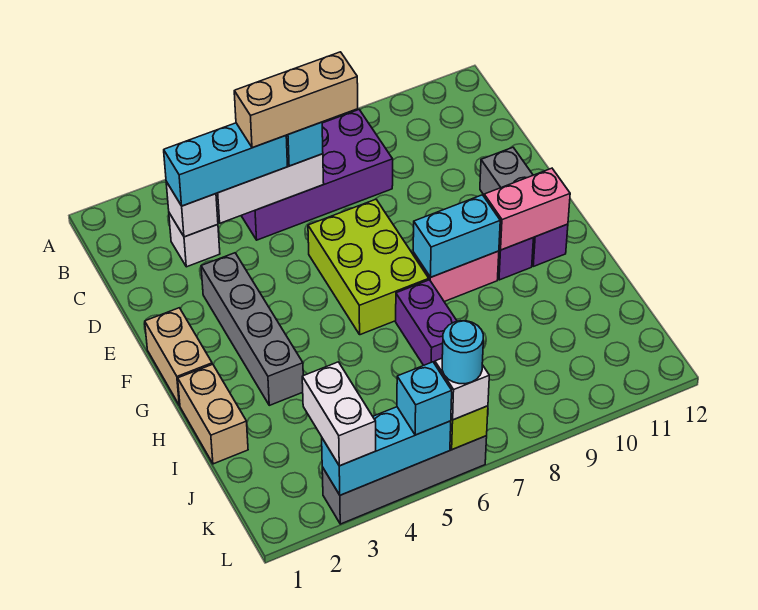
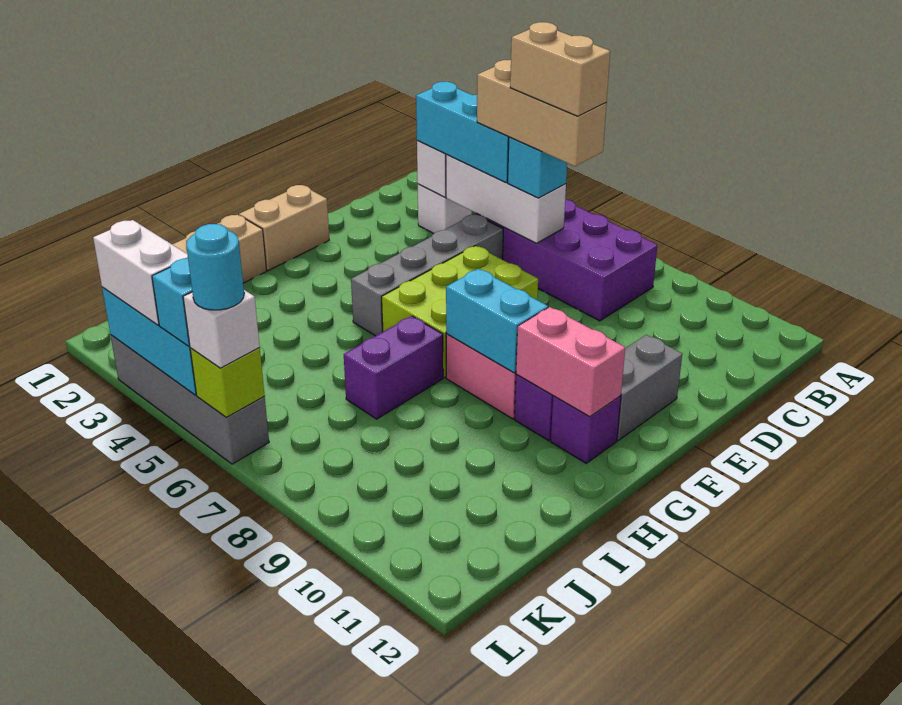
none -> tan 1x2 brick [510,22,610,116]
grey 1x4 brick [201,253,303,405] -> grey 1x4 brick moved to [351,214,503,336]
white 1x2 brick [302,362,376,466] -> white 1x2 brick turned to [93,220,188,325]

